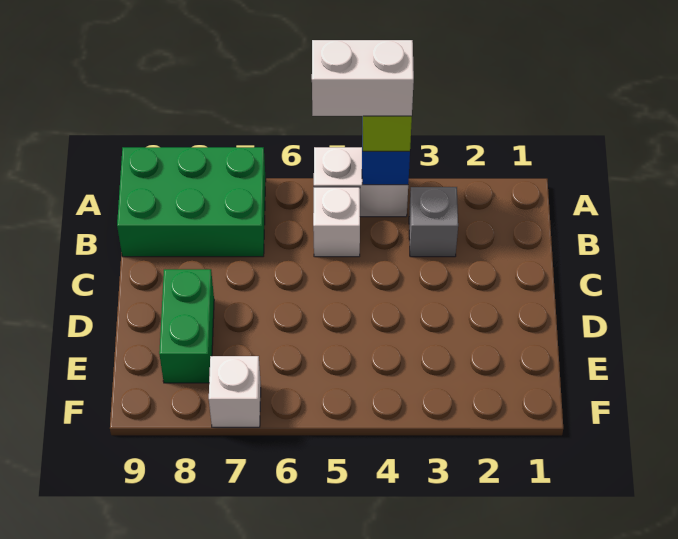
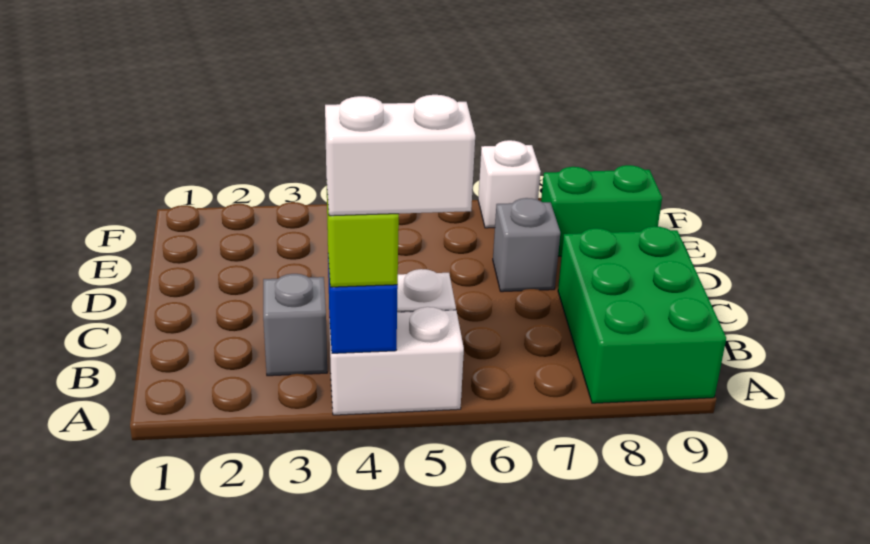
green 2x3 brick [117,147,266,257] -> green 2x3 brick turned to [558,226,726,403]
none -> grey 1x1 brick [493,198,560,292]
green 1x2 brick [159,269,214,383] -> green 1x2 brick turned to [541,165,662,256]

